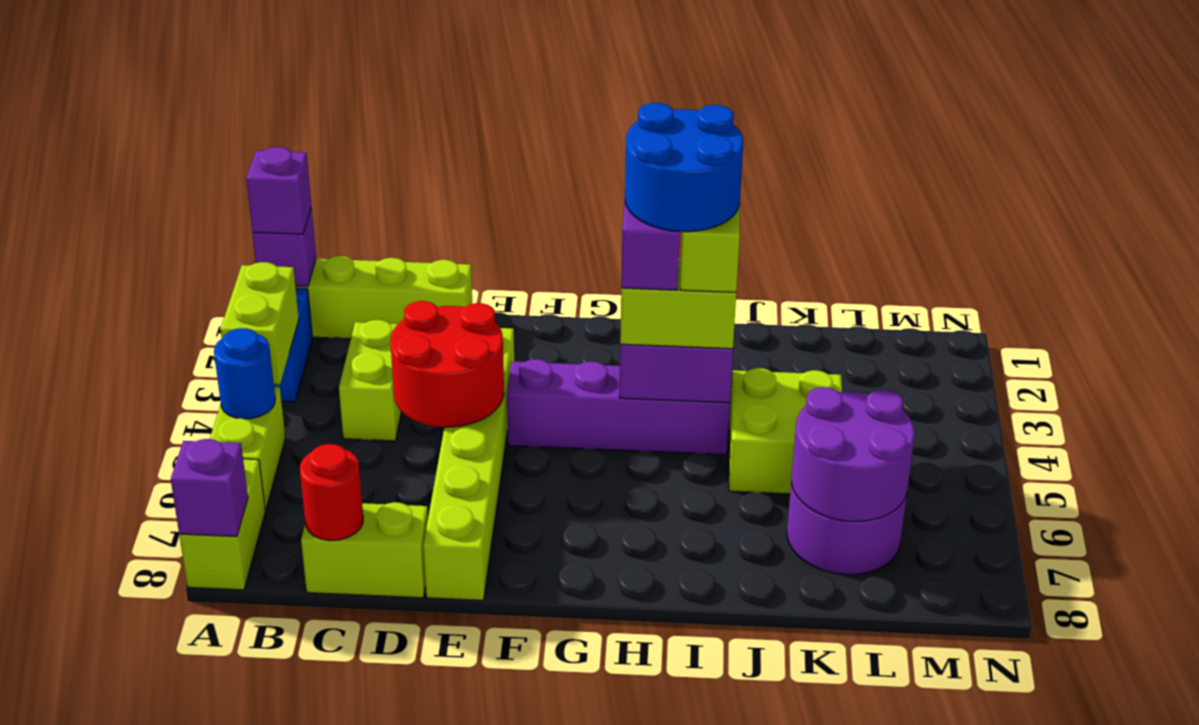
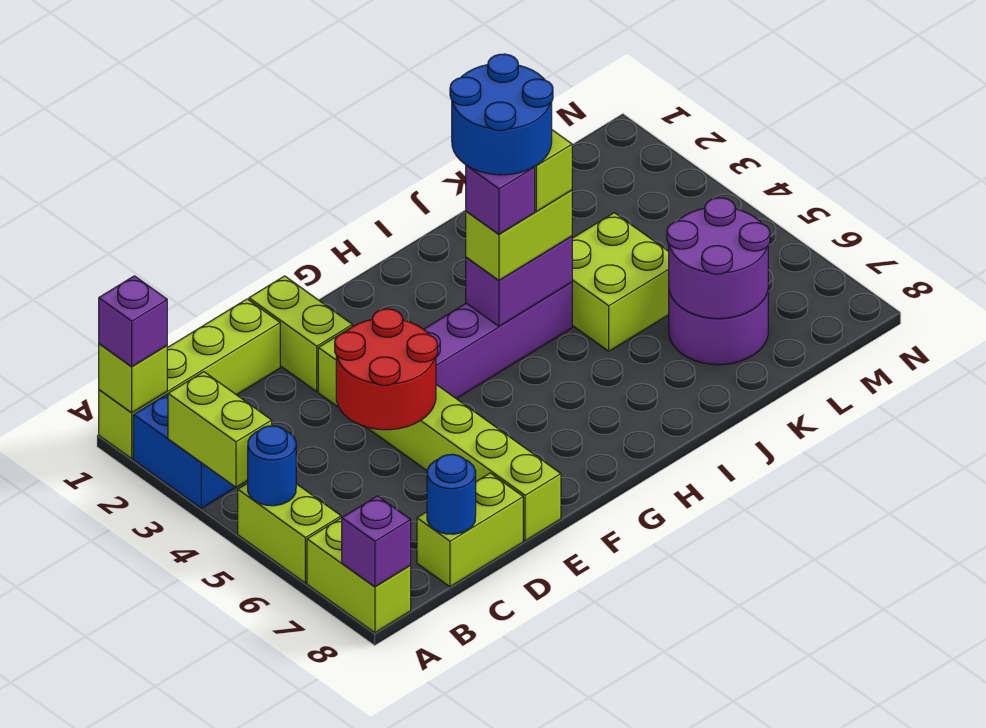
purple 1x1 brick [252,207,316,287] -> lime 1x1 brick [99,344,167,413]
lime 1x2 brick [339,320,401,441] -> lime 1x2 brick moved to [249,276,352,391]
red 1x1 round brick [300,444,363,541] -> blue 1x1 round brick [427,454,476,534]

